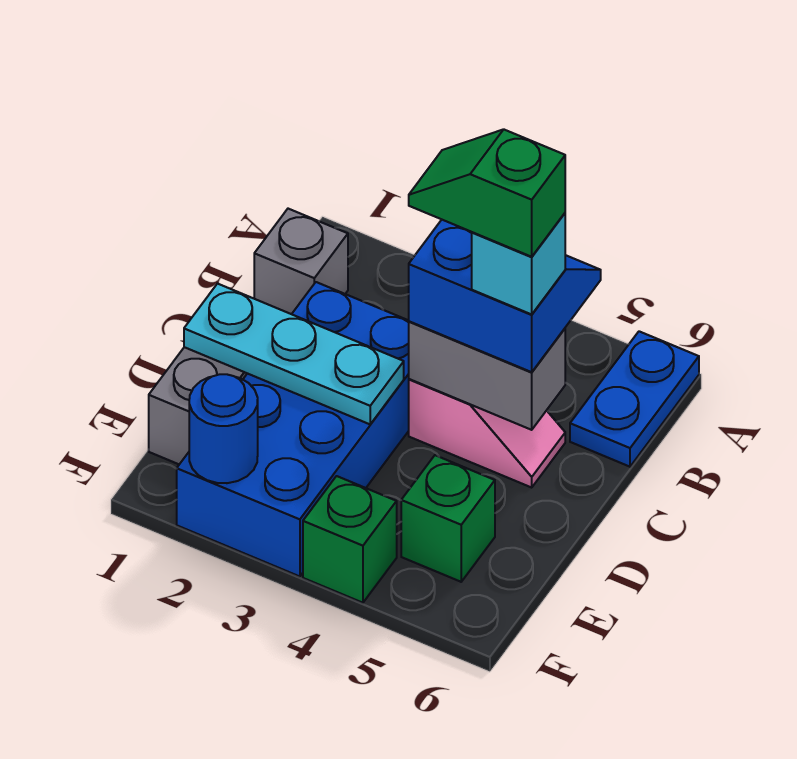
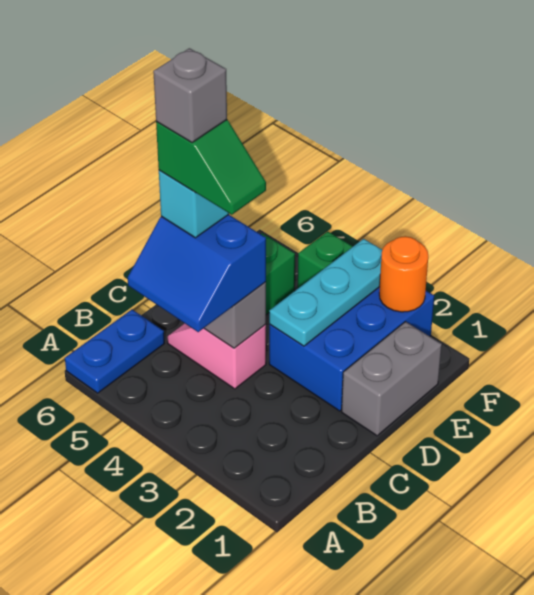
grey 1x1 brick [254,209,348,314] -> grey 1x1 brick moved to [153,48,227,143]
blue 2x4 brick [177,282,409,576] -> blue 2x3 brick [269,287,434,411]
cyan 1x3 plate [184,284,404,424] -> cyan 1x3 plate turned to [269,239,382,346]
blue 1x1 round brick [189,374,258,483] -> orange 1x1 round brick [379,236,428,312]

